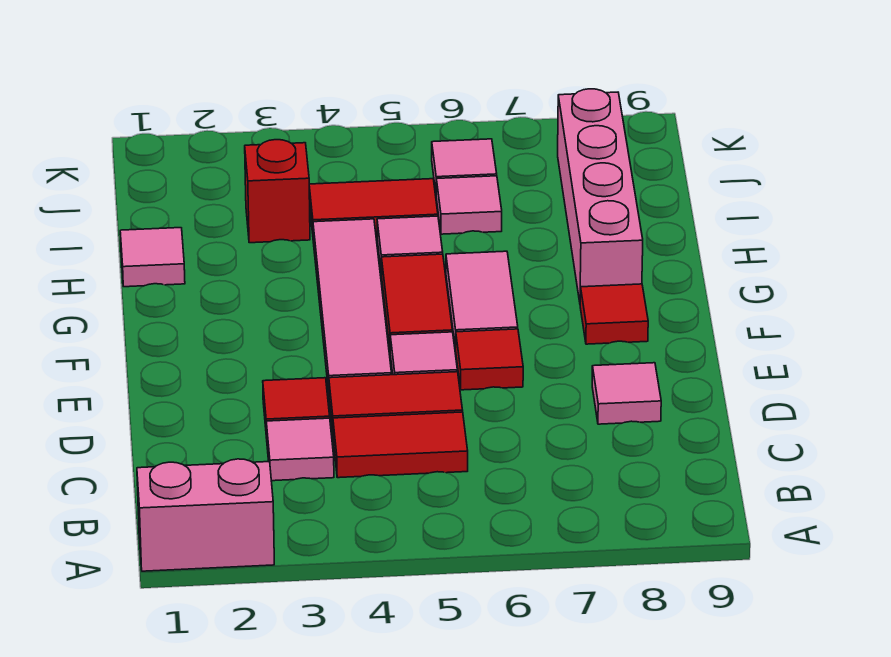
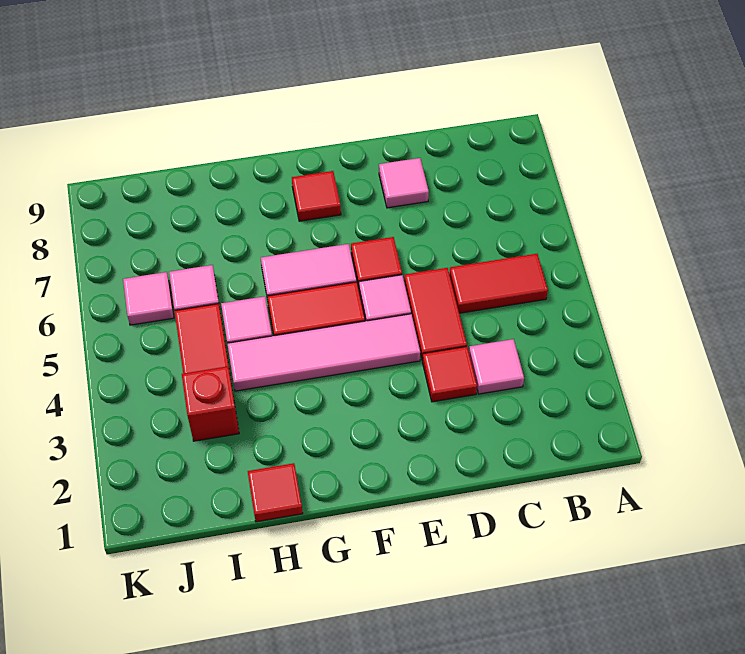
pink 1x2 brick [137,459,274,571] -> none
red 1x2 tile [333,412,468,478] -> red 1x2 tile turned to [449,254,548,313]
pink 1x4 brick [558,89,643,302] -> none
pink 1x1 tile [120,228,185,287] -> red 1x1 tile [248,463,303,522]

